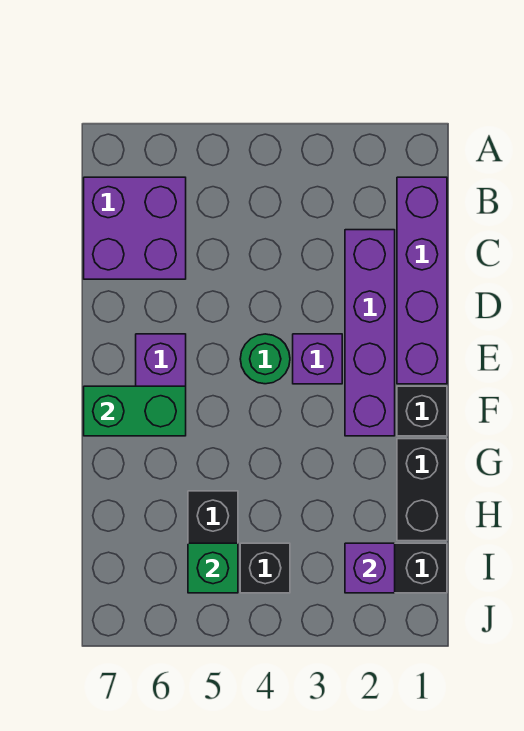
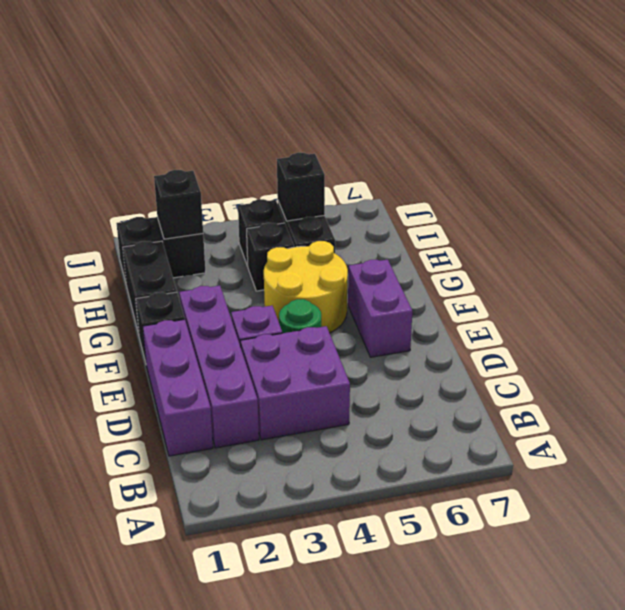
purple 1x4 brick [397,177,447,384] -> purple 1x3 brick [143,319,213,456]
purple 2x2 brick [84,177,186,279] -> purple 2x2 brick moved to [241,326,350,440]
none -> yellow 2x2 round brick [264,241,348,333]
green 1x2 brick [84,386,186,436] -> none
none -> black 1x1 brick [247,223,294,291]
purple 1x1 brick [345,543,395,593] -> black 1x1 brick [154,170,203,239]
green 1x1 brick [188,543,238,593] -> black 1x1 brick [277,153,325,221]

